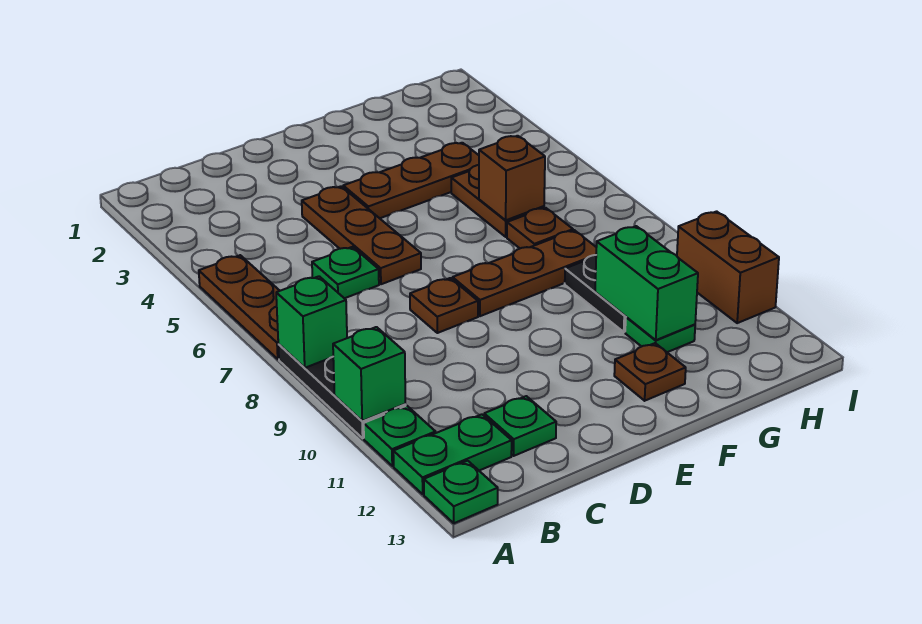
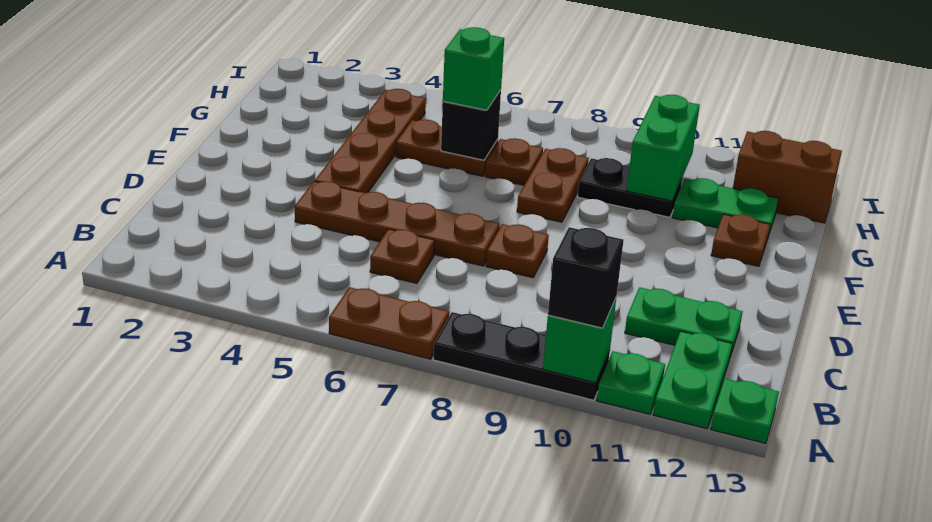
brown 1x3 plate [199,255,280,359] -> brown 1x2 plate [329,287,449,359]
green 1x1 brick [276,276,347,368] -> green 1x1 brick moved to [443,27,504,110]
none -> black 1x1 brick [548,227,624,328]
green 1x1 plate [312,247,379,298] -> brown 1x1 plate [370,229,435,283]
green 1x1 plate [484,396,556,456] -> green 1x2 plate [625,287,743,357]
brown 1x3 plate [302,186,421,284] -> brown 1x4 plate [295,181,500,266]
brown 1x3 plate [343,143,479,218] -> brown 1x4 plate [315,89,426,193]
brown 1x3 plate [453,230,596,316] -> brown 1x2 plate [517,148,589,222]
brown 1x1 brick [479,136,545,220] -> black 1x1 brick [441,90,501,160]
green 1x2 brick [595,226,698,340] -> green 1x2 brick turned to [627,95,700,201]
green 1x1 plate [625,317,695,352] -> green 1x2 plate [672,178,779,236]
brown 1x2 brick [677,211,779,323] -> brown 1x2 brick moved to [733,131,842,223]

